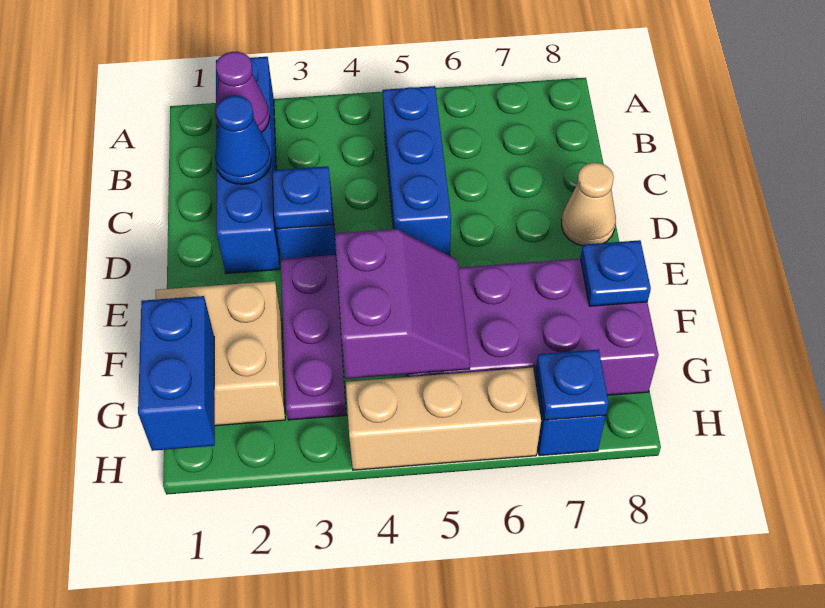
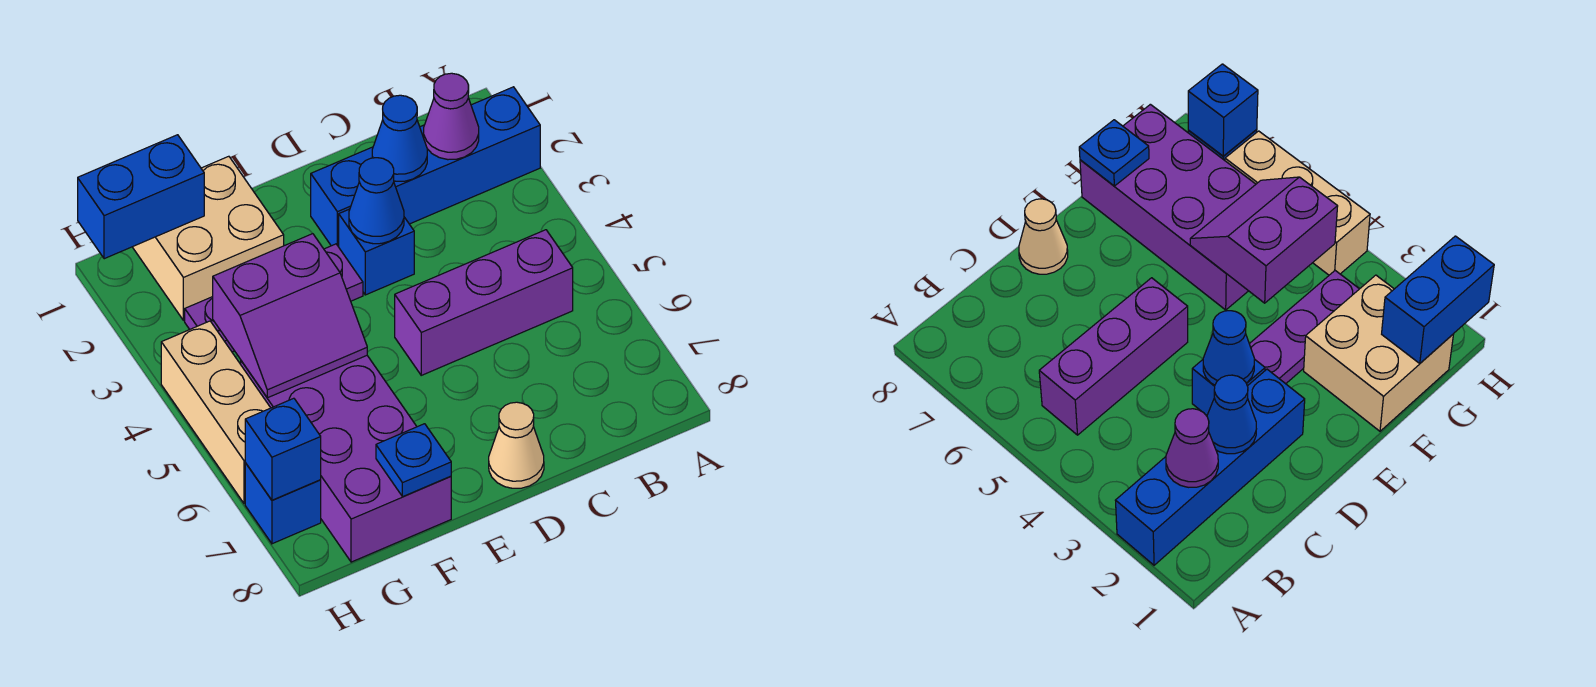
blue 1x3 brick [383,86,451,256] -> purple 1x3 brick [395,230,573,375]
blue 1x1 plate [273,166,333,229] -> blue 1x1 cone [349,158,404,244]
blue 1x1 plate [536,349,609,420] -> blue 1x1 brick [245,398,321,500]

